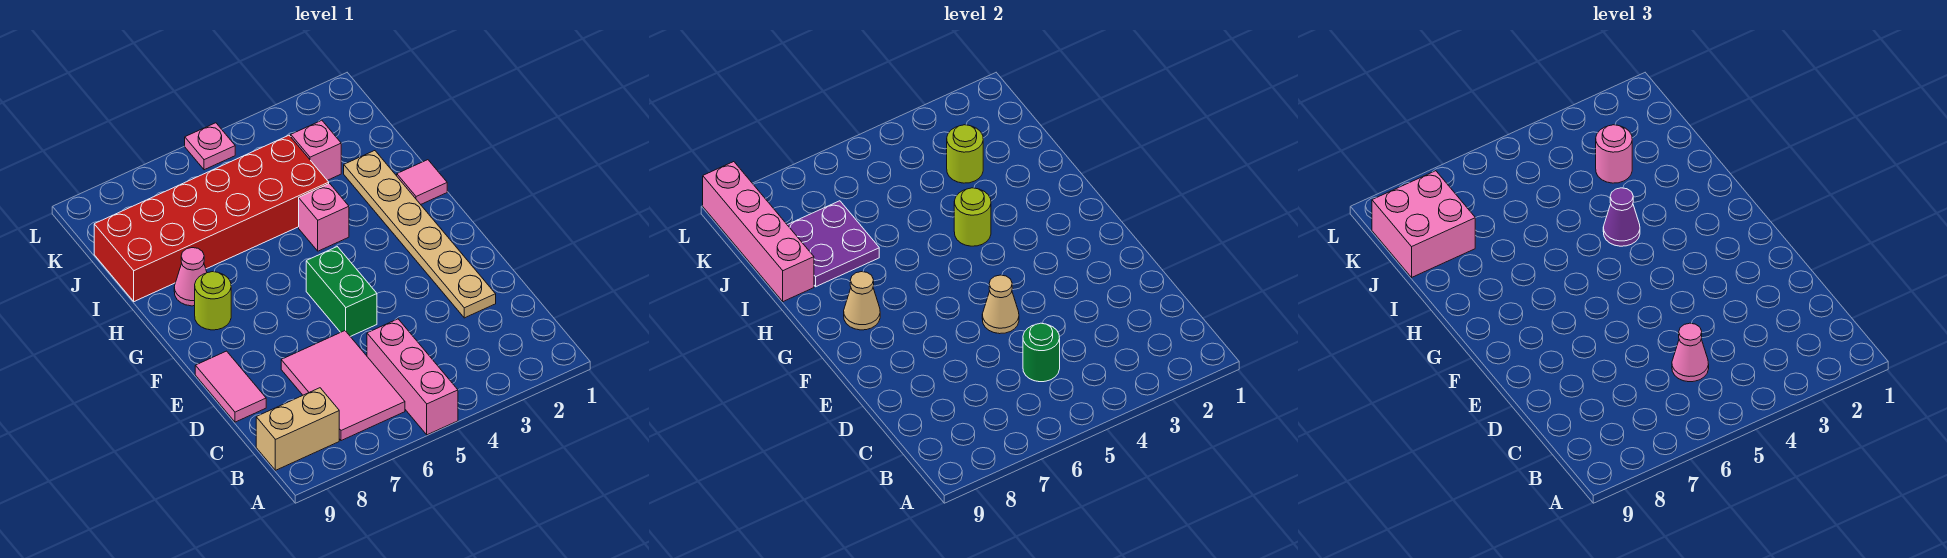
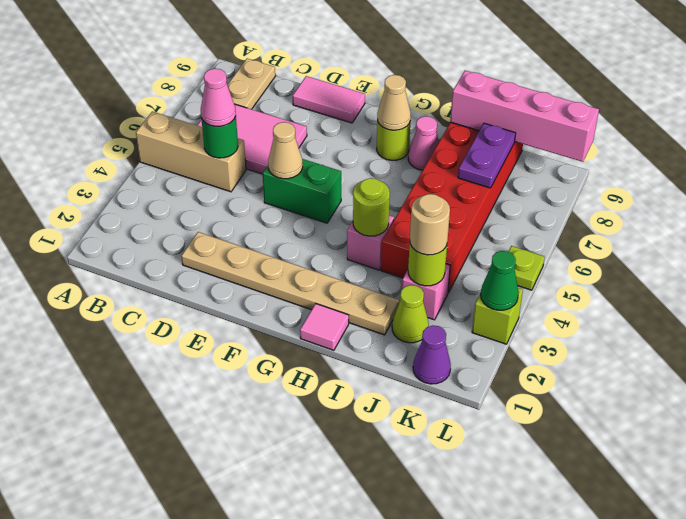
pink 1x3 brick [367,319,458,435] -> tan 1x3 brick [136,111,246,192]
tan 1x2 brick [256,388,339,470] -> tan 1x2 plate [227,59,275,109]
purple 1x1 cone [1603,188,1640,246] -> purple 1x1 cone moved to [413,325,451,384]
purple 2x2 plate [788,201,879,287] -> purple 1x2 plate [458,123,516,188]
none -> lime 1x1 cone [392,285,429,343]
pink 1x1 round brick [1596,125,1632,183] -> tan 1x1 round brick [410,194,450,255]
pink 2x2 brick [1372,171,1475,277] -> none
none -> lime 1x1 brick [472,288,523,344]
none -> green 1x1 cone [481,251,519,310]
pink 1x1 plate [185,123,235,170] -> lime 1x1 plate [508,246,545,290]

